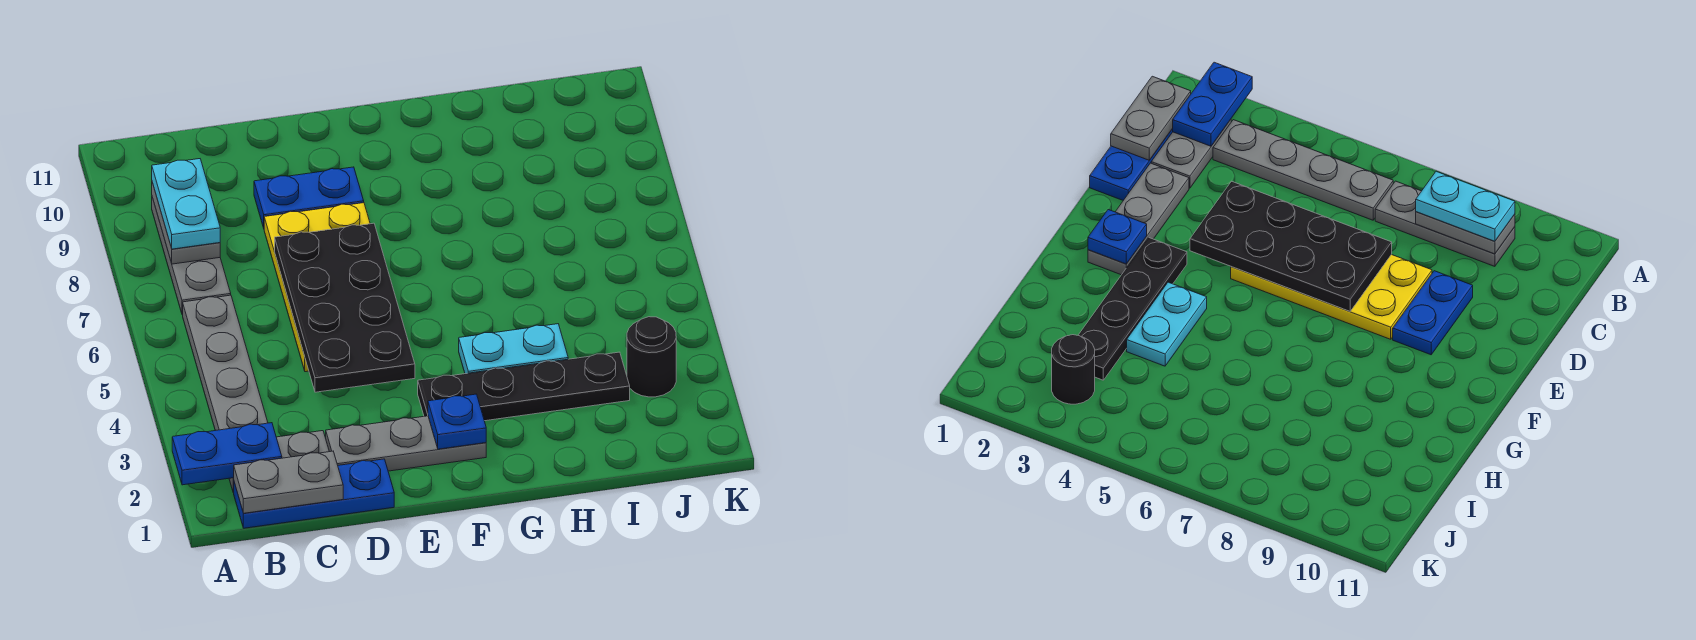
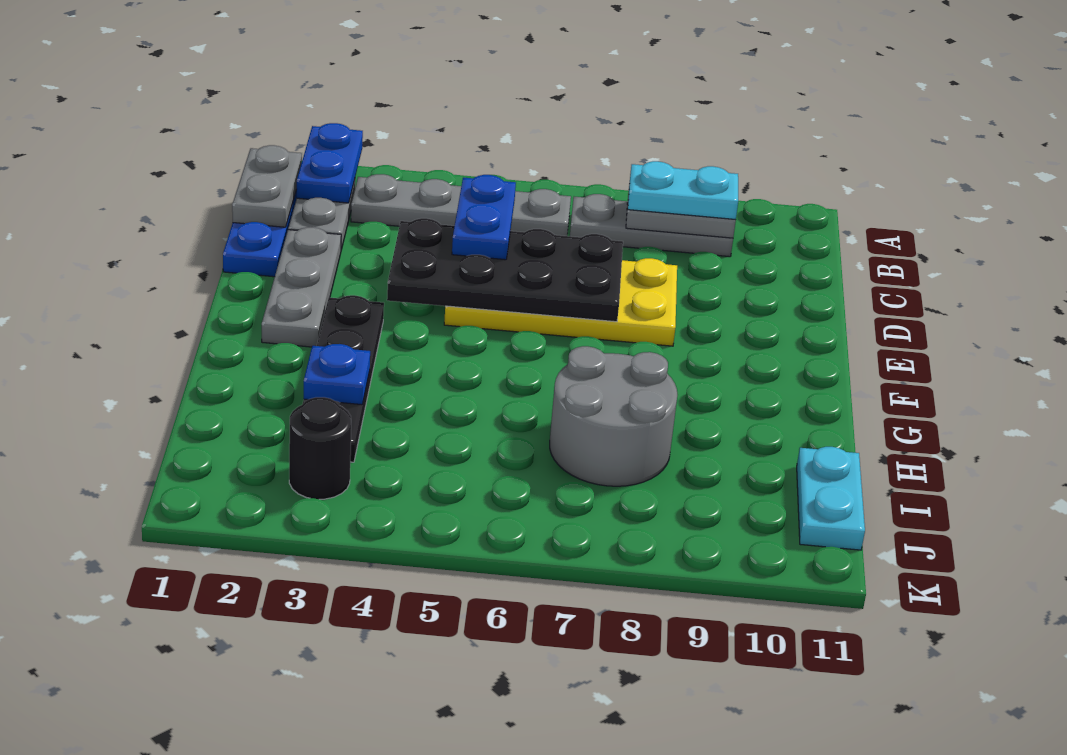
blue 1x2 plate [254,167,364,228] -> blue 1x2 plate moved to [452,175,516,260]
blue 1x1 plate [428,394,486,449] -> blue 1x1 plate moved to [304,344,370,405]
cyan 1x2 plate [459,324,568,374] -> cyan 1x2 plate moved to [797,447,865,550]
none -> grey 2x2 round brick [550,346,677,486]

